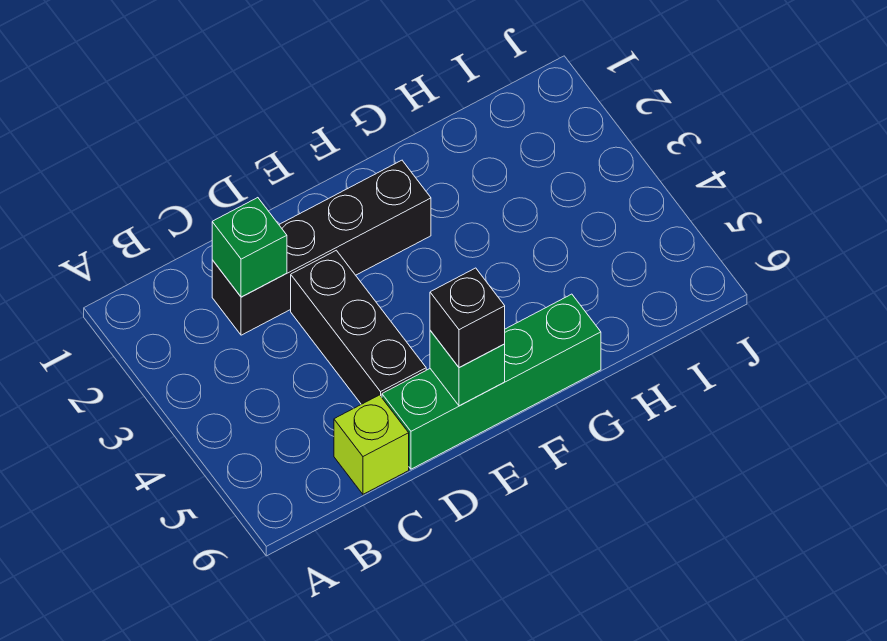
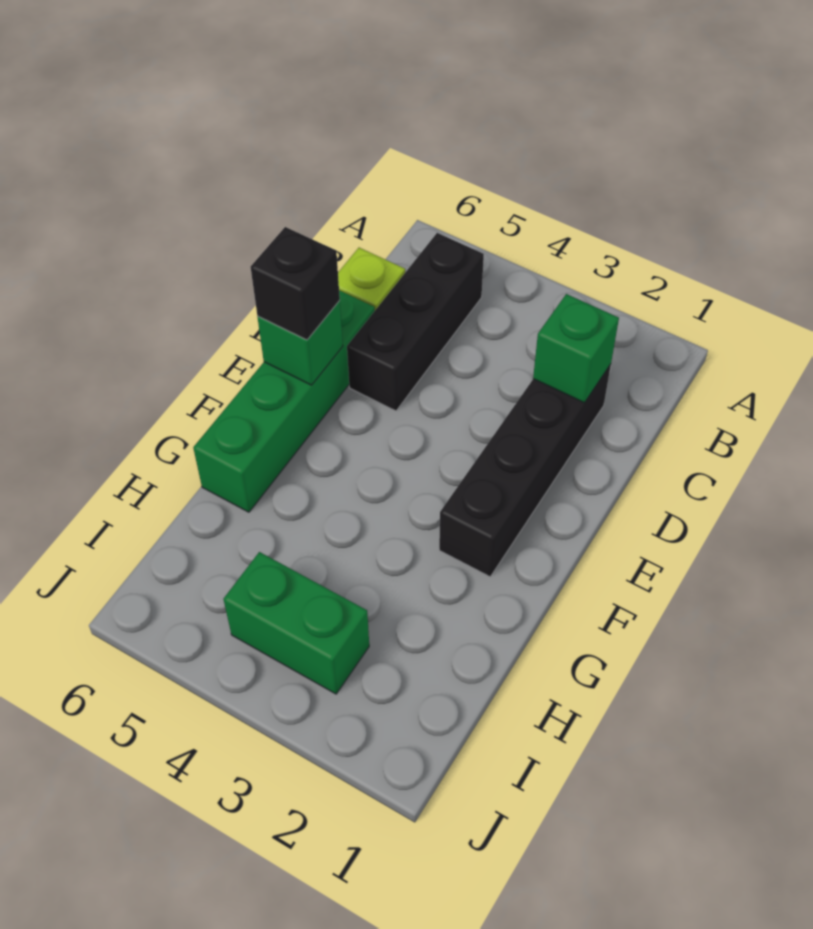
black 1x3 brick [291,250,426,404] -> black 1x3 brick turned to [347,233,484,411]
none -> green 1x2 brick [223,552,369,694]

